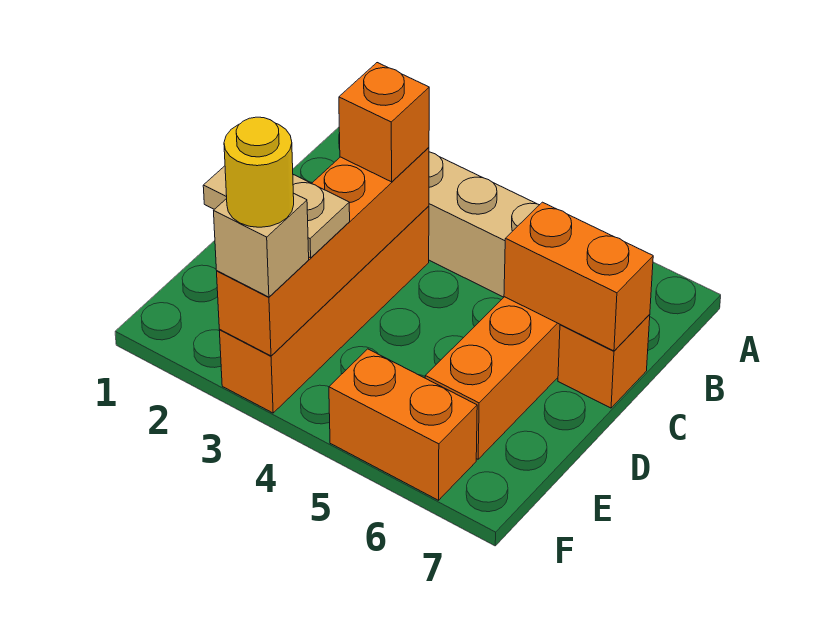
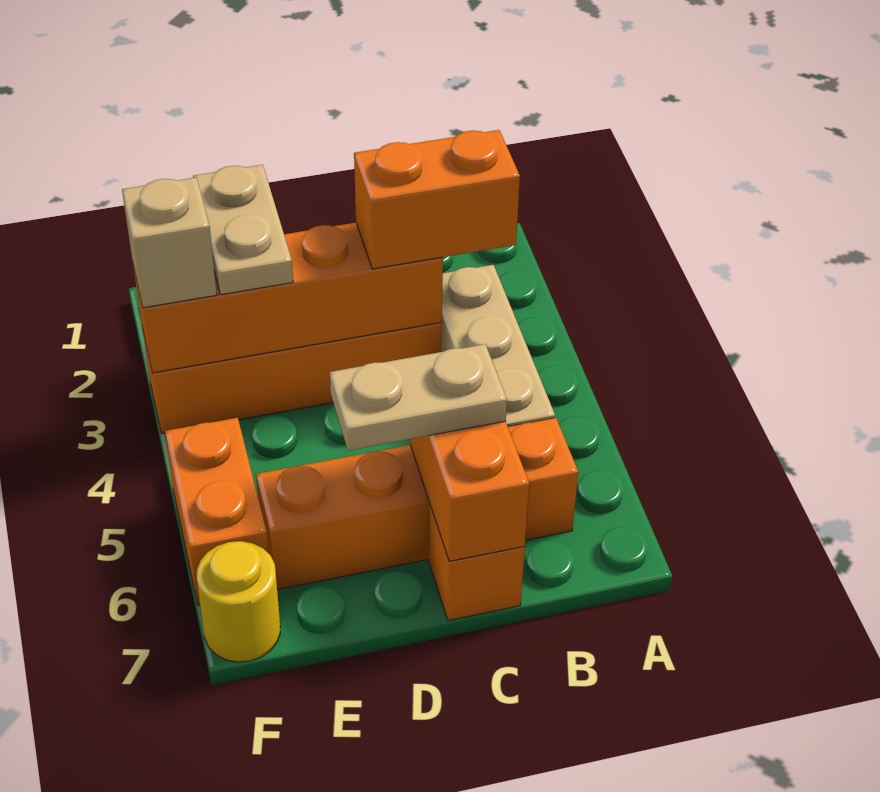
orange 1x1 brick [339,63,429,182] -> orange 1x2 brick [354,130,520,269]
none -> tan 1x2 plate [330,344,507,450]
yellow 1x1 round brick [224,117,294,227] -> yellow 1x1 round brick moved to [197,541,280,662]

